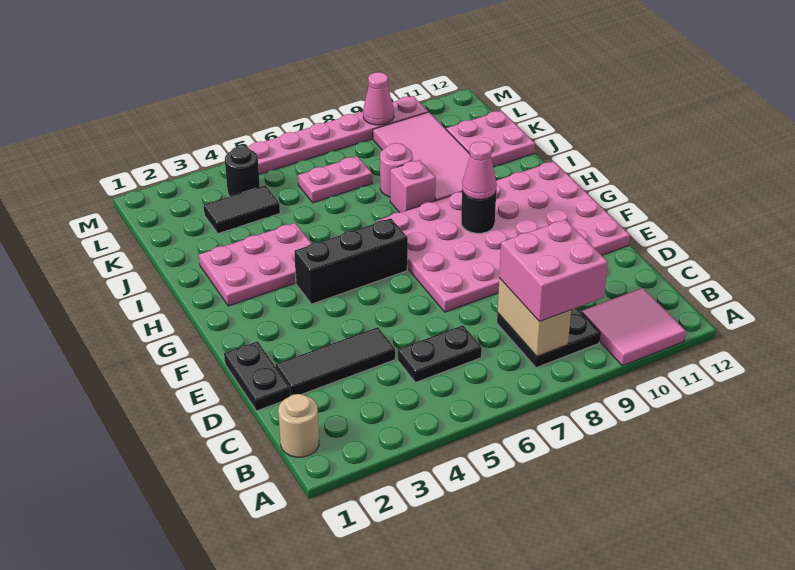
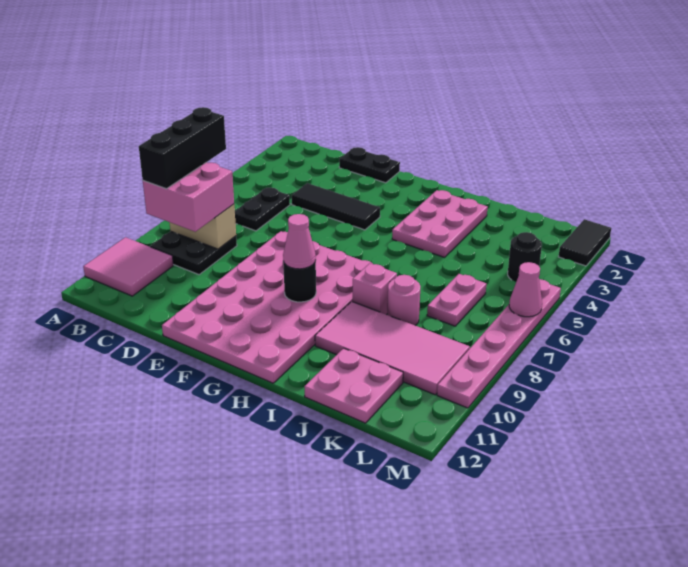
tan 1x1 round brick [278,394,319,457] -> none
black 1x3 tile [276,327,395,395] -> black 1x3 tile turned to [292,183,380,230]
black 1x3 brick [294,218,408,304] -> black 1x3 brick moved to [139,107,226,189]
black 1x2 tile [203,185,280,234] -> black 1x2 tile moved to [559,219,611,266]
pink 1x1 cone [363,72,394,125] -> pink 1x1 cone moved to [509,262,542,317]

